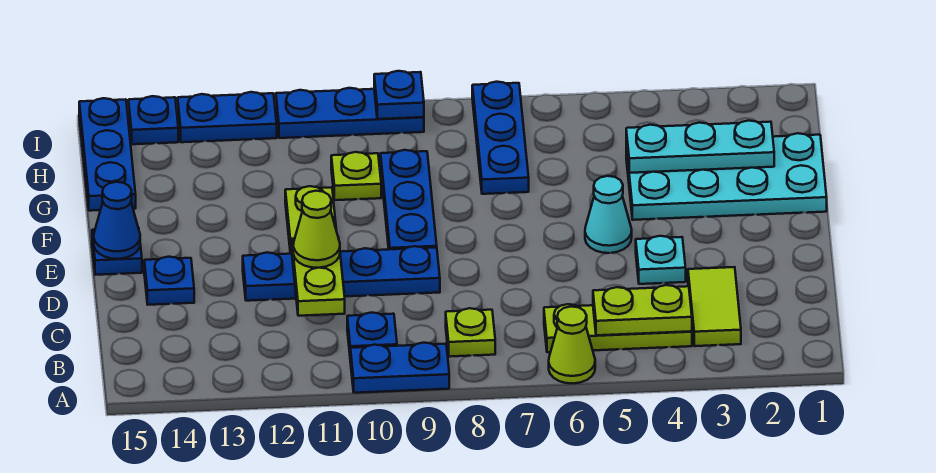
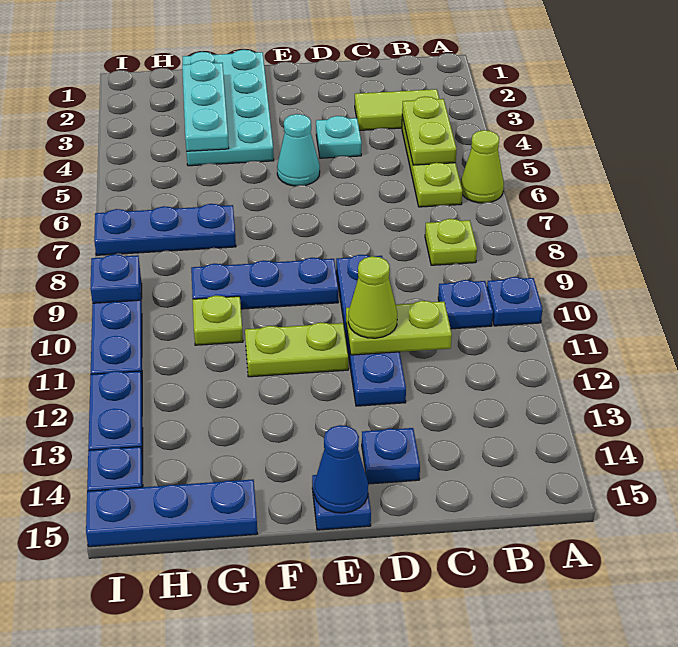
blue 1x2 plate [350,343,449,393] -> blue 1x1 plate [487,277,542,326]

